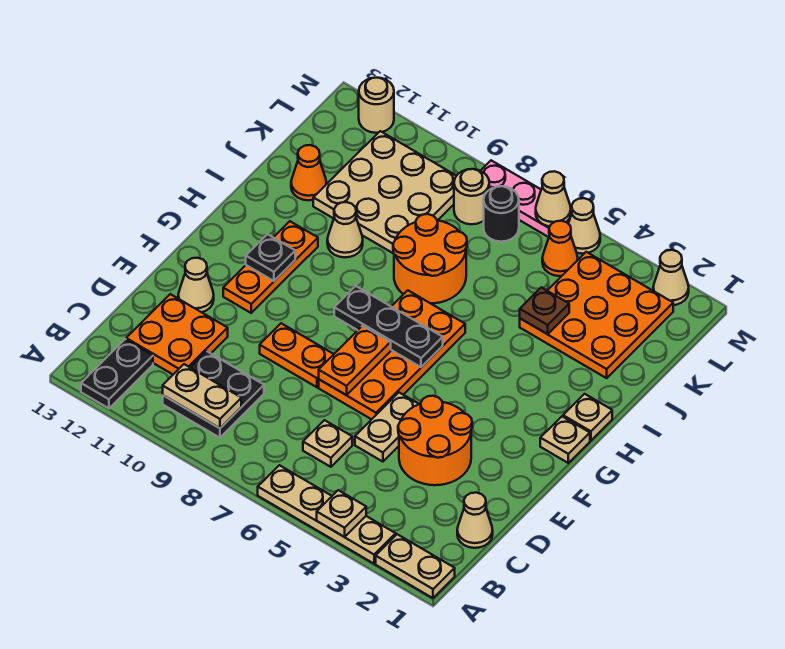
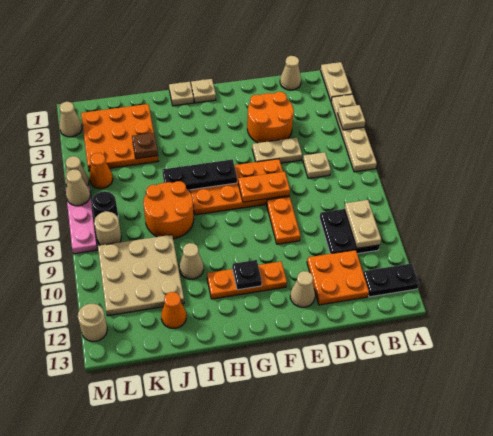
black 1x3 plate [334,286,443,367] -> black 1x3 plate turned to [162,159,237,190]

